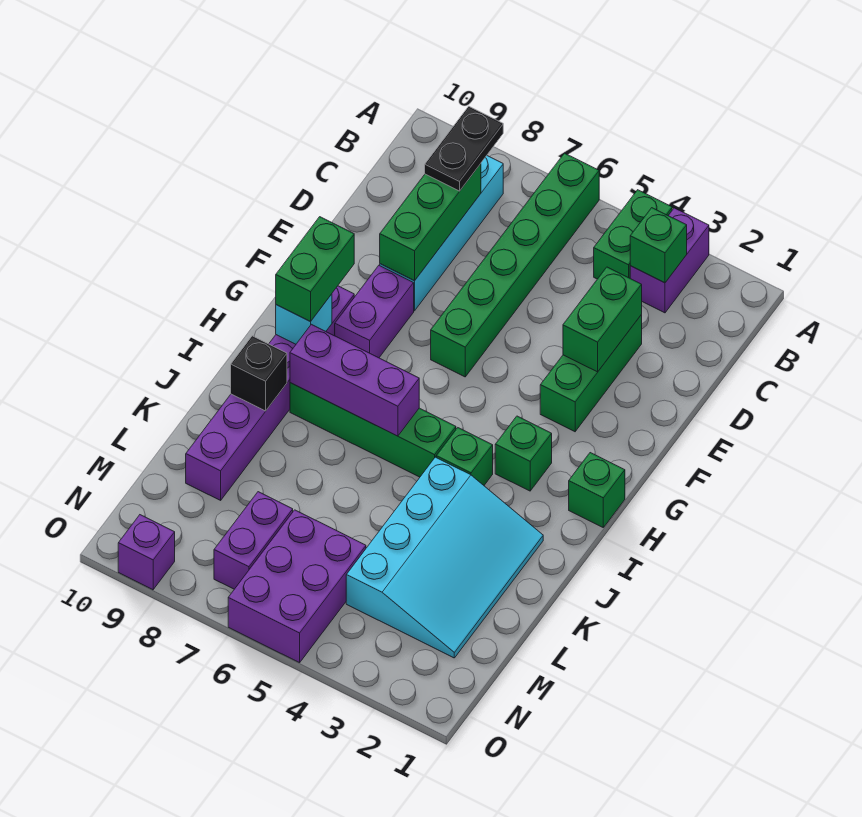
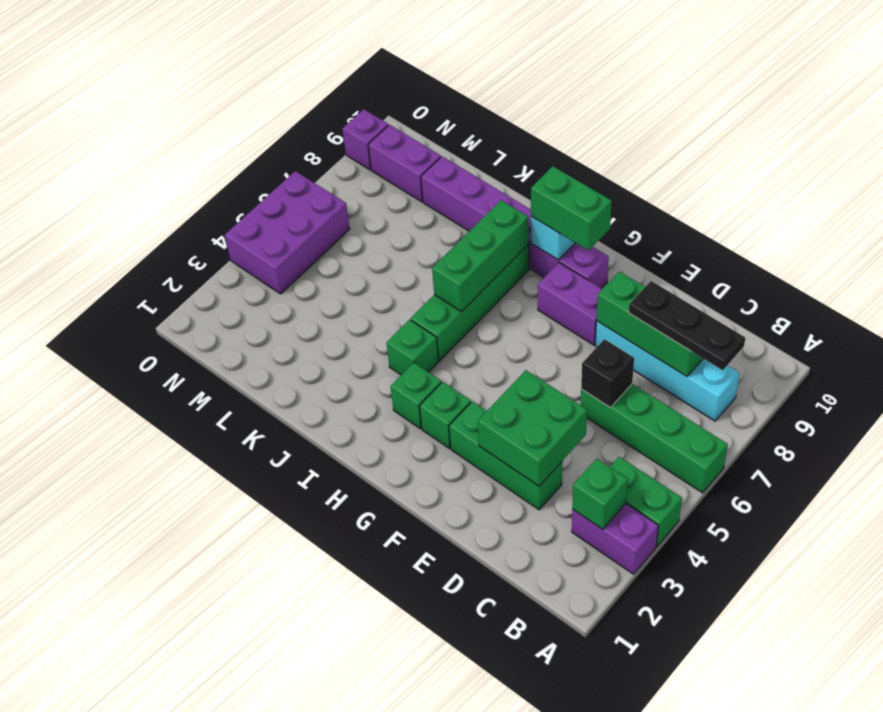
green 1x6 brick [431,153,599,377] -> green 1x4 brick [581,384,728,493]
black 1x2 plate [425,106,503,191] -> black 1x3 plate [629,281,745,370]
green 1x2 brick [563,267,642,372] -> green 2x2 brick [478,370,587,486]
green 1x1 brick [569,453,625,527] -> green 1x1 brick moved to [420,382,471,448]
purple 1x3 brick [290,324,419,436] -> green 1x3 brick [432,200,529,312]
cyan 3x4 slope [346,457,543,658] -> none
black 1x1 brick [231,336,287,411] -> black 1x1 brick moved to [581,339,634,407]
purple 2x3 brick [228,510,366,663] -> purple 2x3 brick turned to [225,171,350,294]
purple 1x2 brick [214,492,293,589] -> purple 1x2 brick moved to [368,125,441,202]

